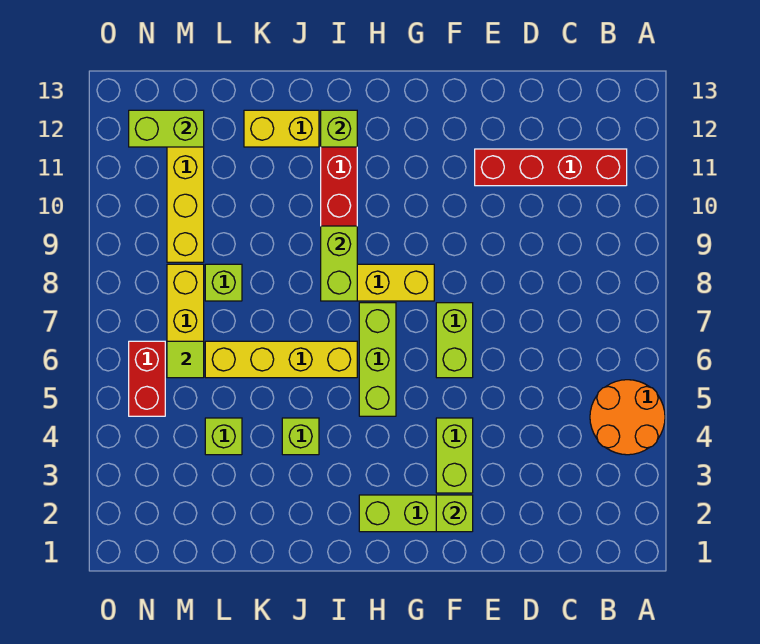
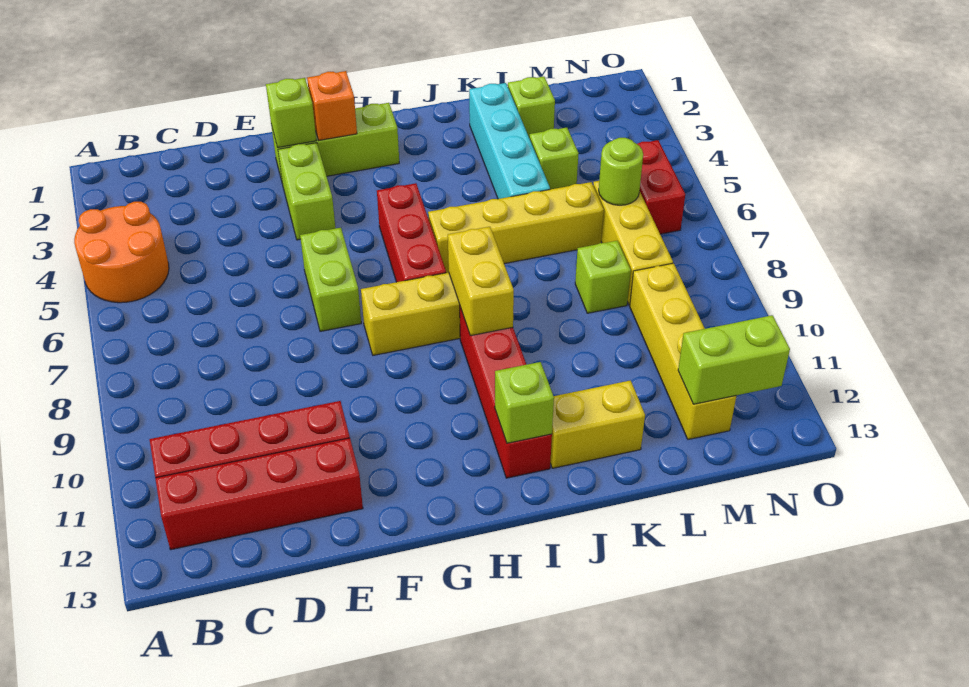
none -> red 1x4 brick [155,438,363,550]
none -> orange 1x1 brick [307,71,357,140]
lime 1x3 brick [359,303,396,416] -> red 1x3 brick [377,183,446,282]
lime 1x2 brick [321,226,357,301] -> yellow 1x2 brick [448,227,514,336]
lime 1x1 brick [282,418,319,455] -> lime 1x1 brick moved to [508,77,555,136]
none -> cyan 1x4 brick [469,83,550,199]
lime 1x1 tile [167,341,204,378] -> lime 1x1 round brick [599,138,643,205]

